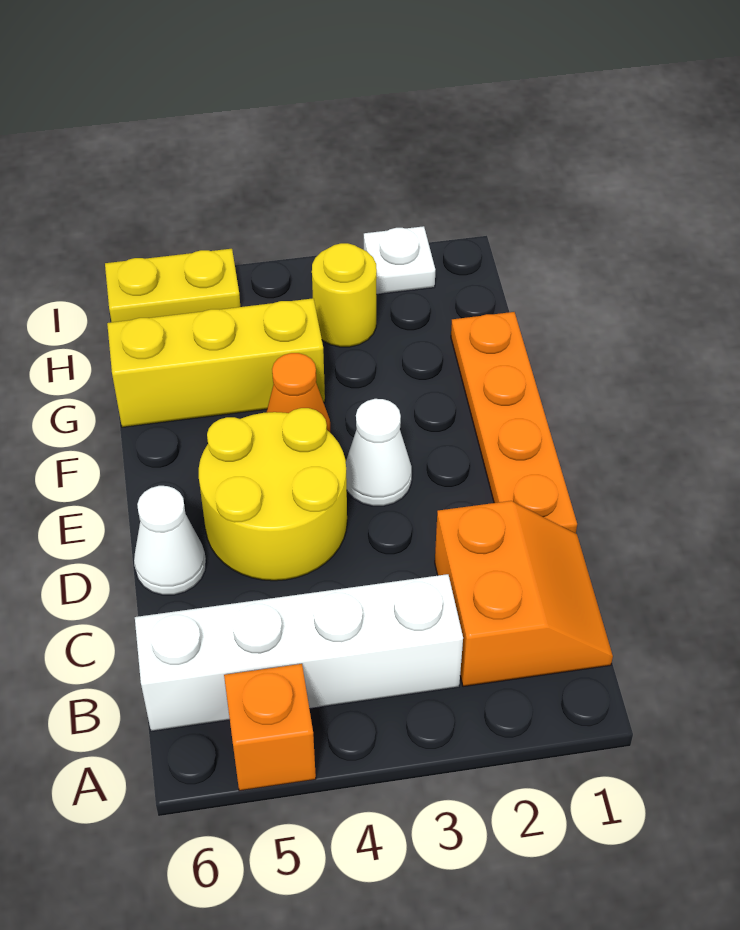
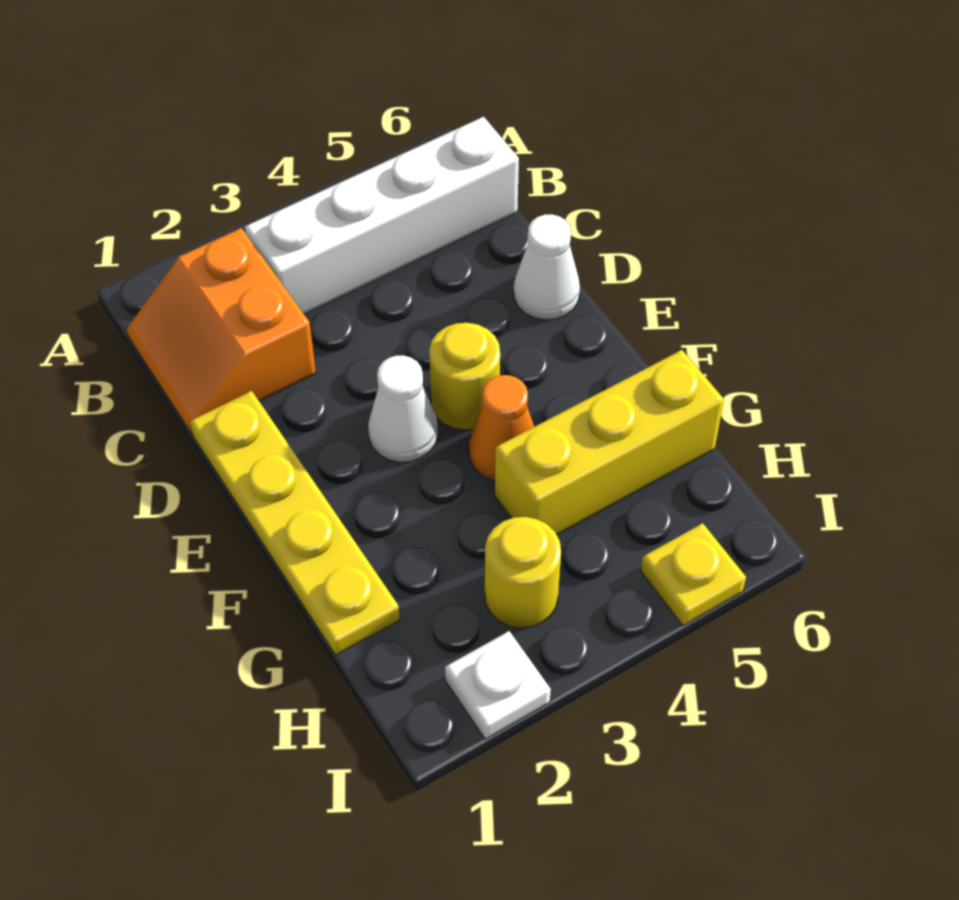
orange 1x1 brick [224,664,316,791] -> none
orange 1x4 plate [451,312,577,533] -> yellow 1x4 plate [190,391,400,655]
yellow 2x2 round brick [199,408,347,581] -> yellow 1x1 round brick [429,323,500,430]
yellow 1x2 plate [105,249,240,322] -> yellow 1x1 plate [641,523,746,626]

